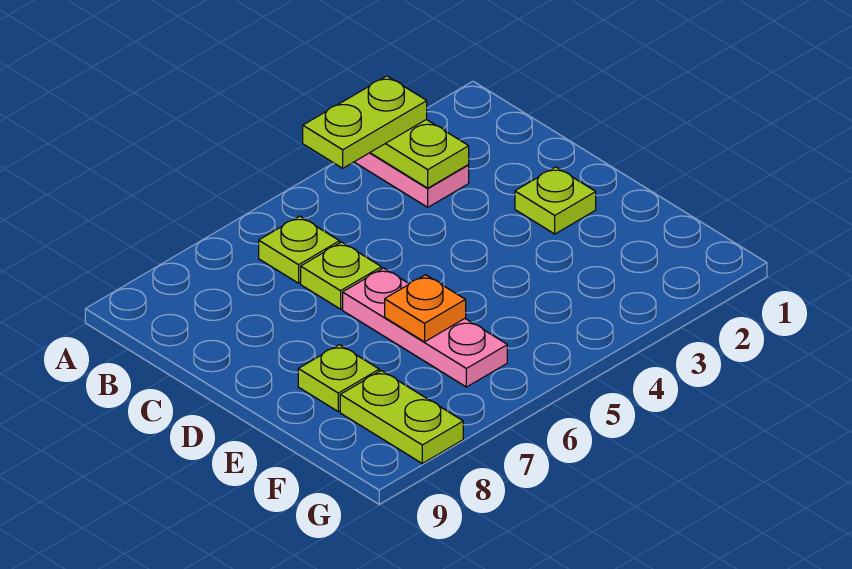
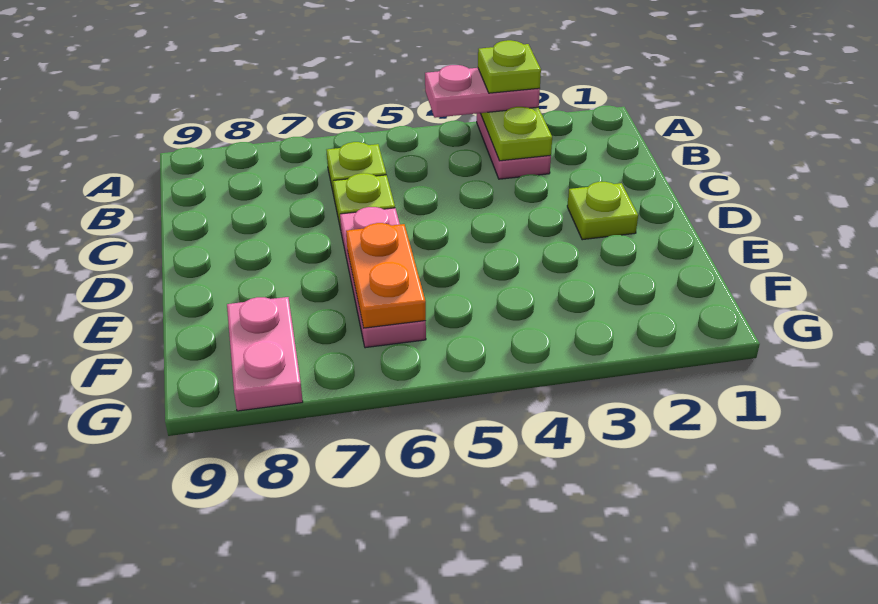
lime 1x2 plate [303,76,427,168] -> pink 1x2 plate [425,65,540,118]
orange 1x1 plate [385,275,466,342] -> orange 1x2 plate [346,223,426,328]
lime 1x1 plate [298,345,379,412] -> lime 1x1 plate moved to [478,40,541,93]
lime 1x2 plate [340,371,463,463] -> pink 1x2 plate [227,297,303,411]

